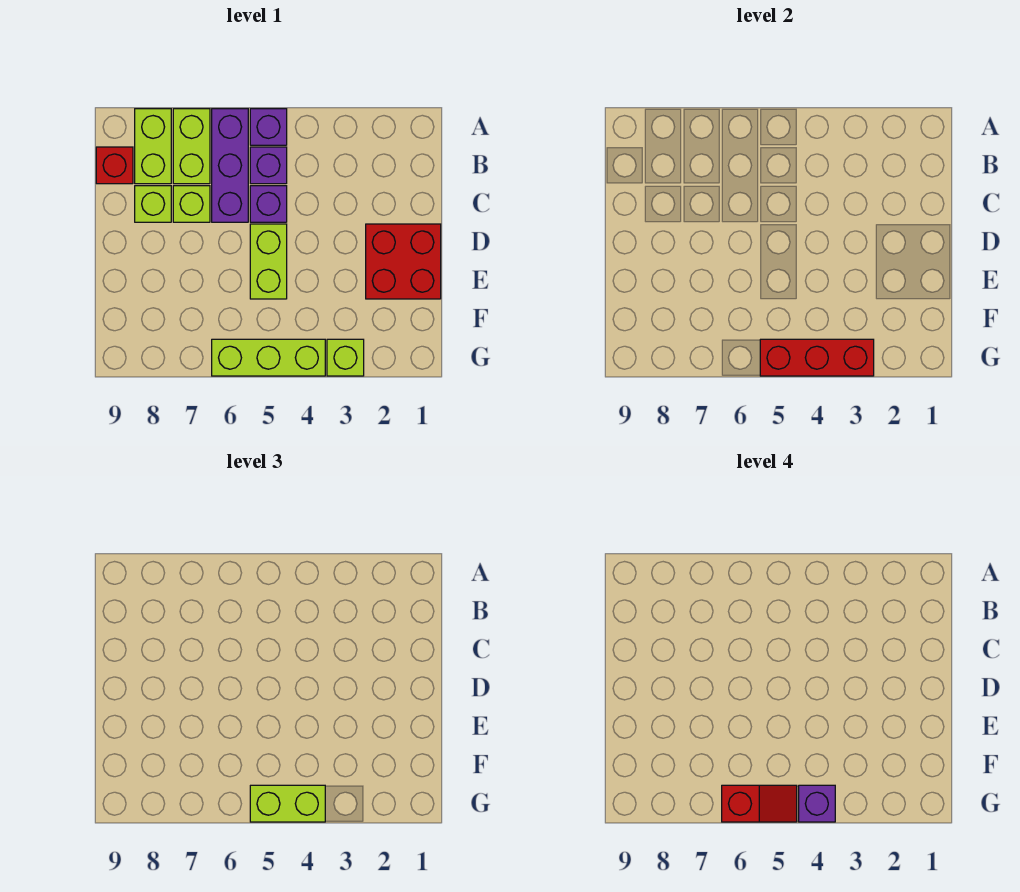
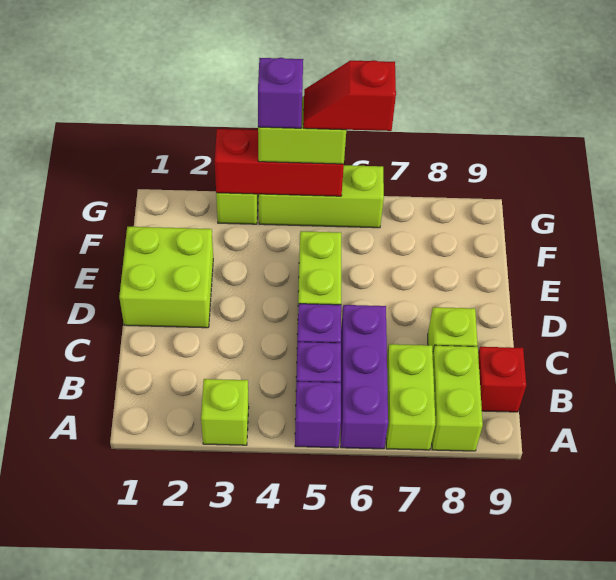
lime 1x1 brick [173,186,210,222] -> lime 1x1 brick moved to [201,379,249,445]
red 2x2 brick [366,224,441,299] -> lime 2x2 brick [119,227,213,328]

